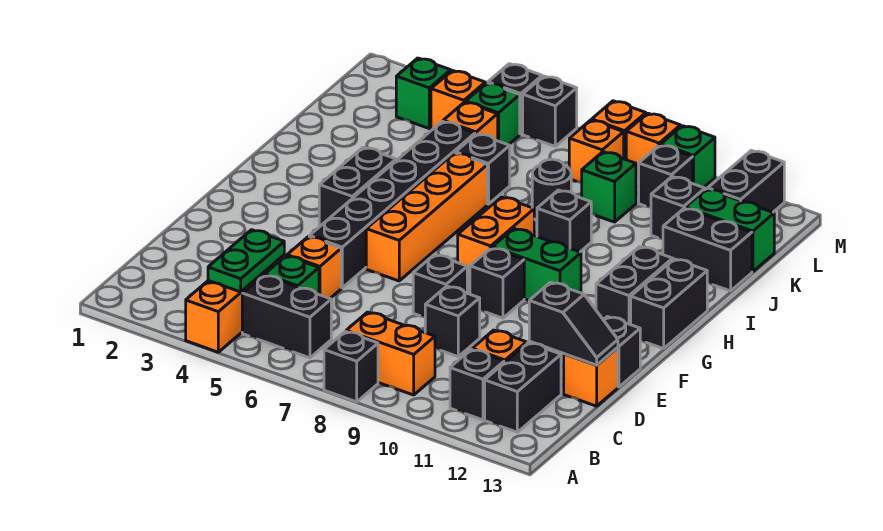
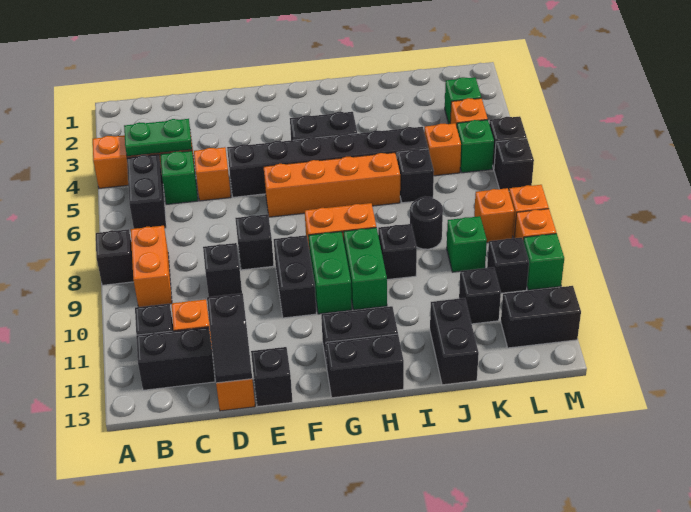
black 1x1 brick [470,248,524,318] -> black 1x2 brick [274,235,316,318]
green 1x2 brick [685,189,774,272] -> green 1x2 brick moved to [344,228,387,310]

